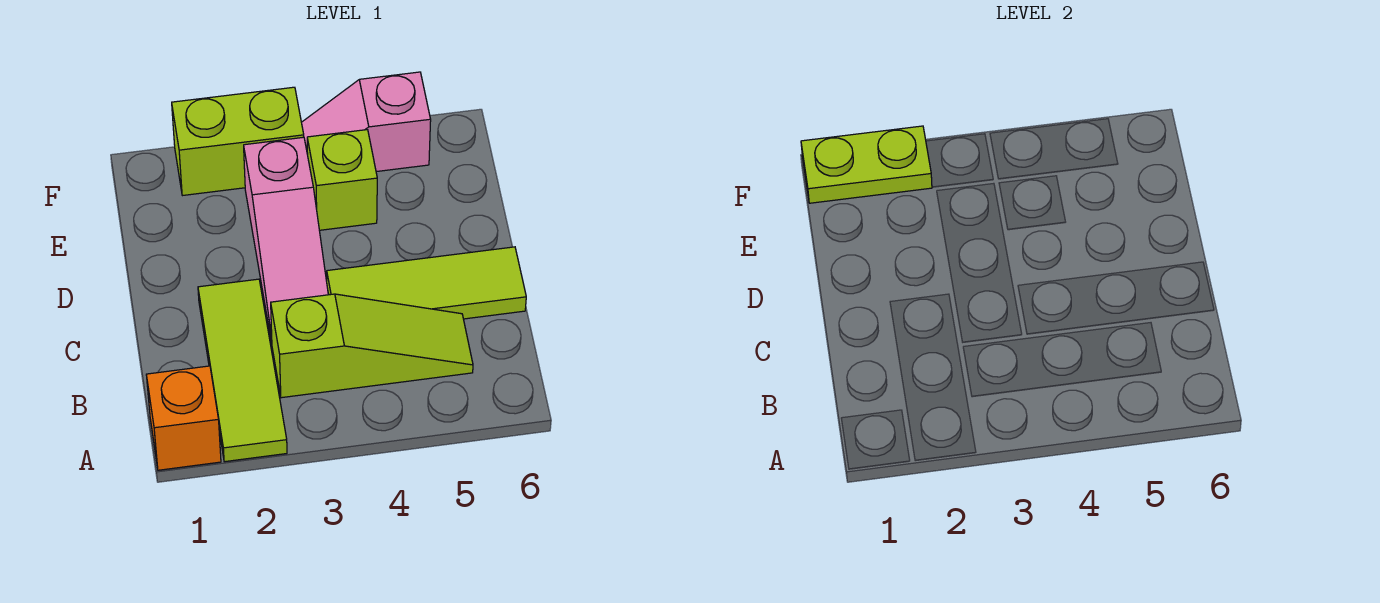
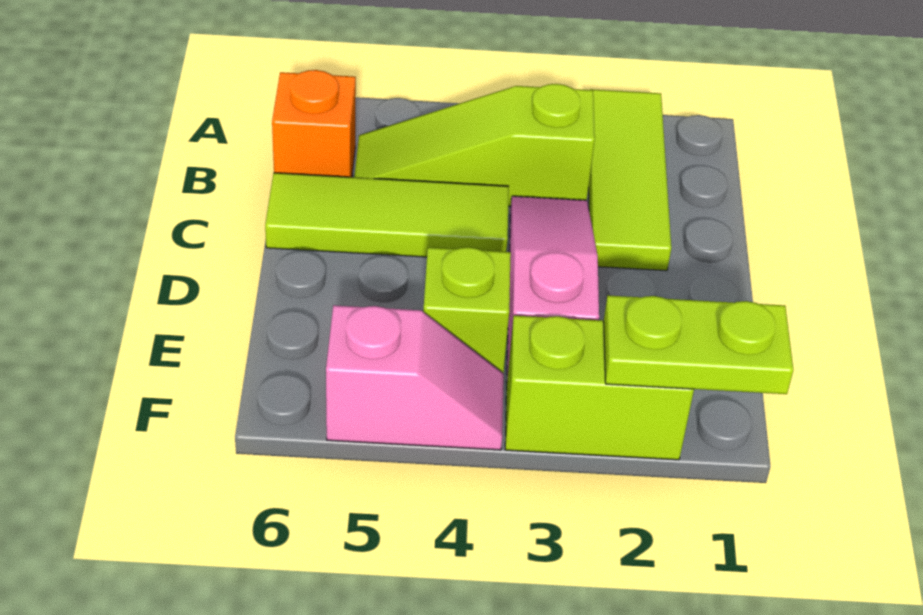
orange 1x1 brick [146,366,221,470] -> orange 1x1 brick moved to [272,70,356,177]

